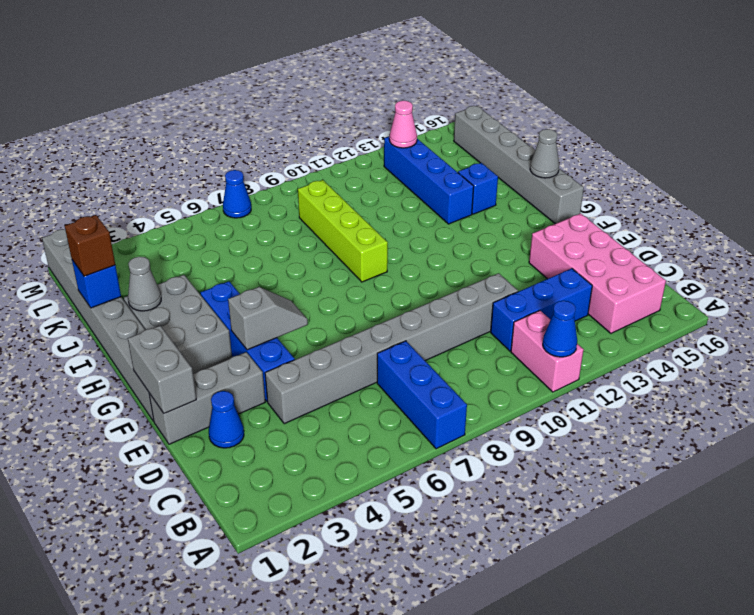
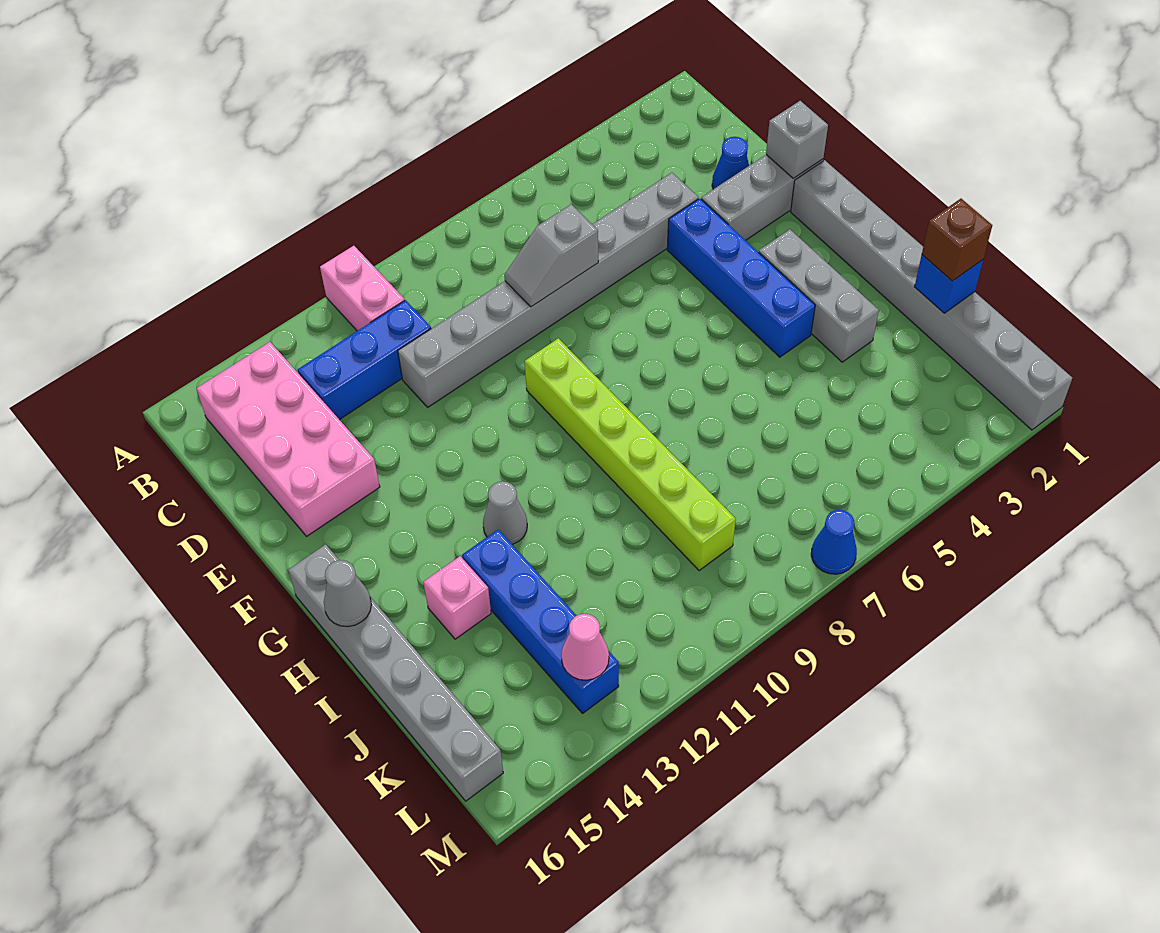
blue 1x3 brick [377,341,467,449] -> none
blue 1x1 cone [543,301,577,357] -> none
grey 1x2 brick [128,326,196,414] -> grey 1x1 brick [766,101,828,178]
grey 1x2 slope [228,287,308,350] -> grey 1x2 slope moved to [504,204,598,307]
grey 2x3 brick [124,275,232,374] -> grey 1x3 brick [759,229,879,362]
lime 1x4 brick [298,180,388,282] -> lime 1x6 brick [525,338,736,571]
grey 1x1 cone [128,257,161,311] -> grey 1x1 cone moved to [483,481,527,544]
blue 1x1 brick [458,163,498,214] -> pink 1x1 brick [423,556,491,639]

